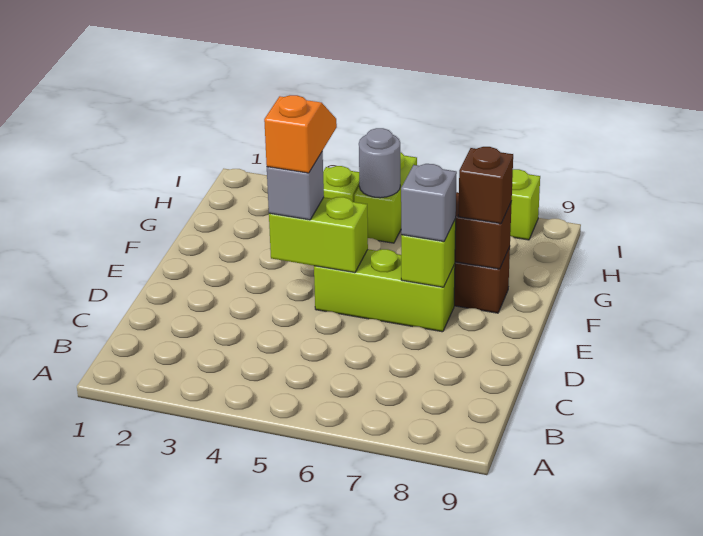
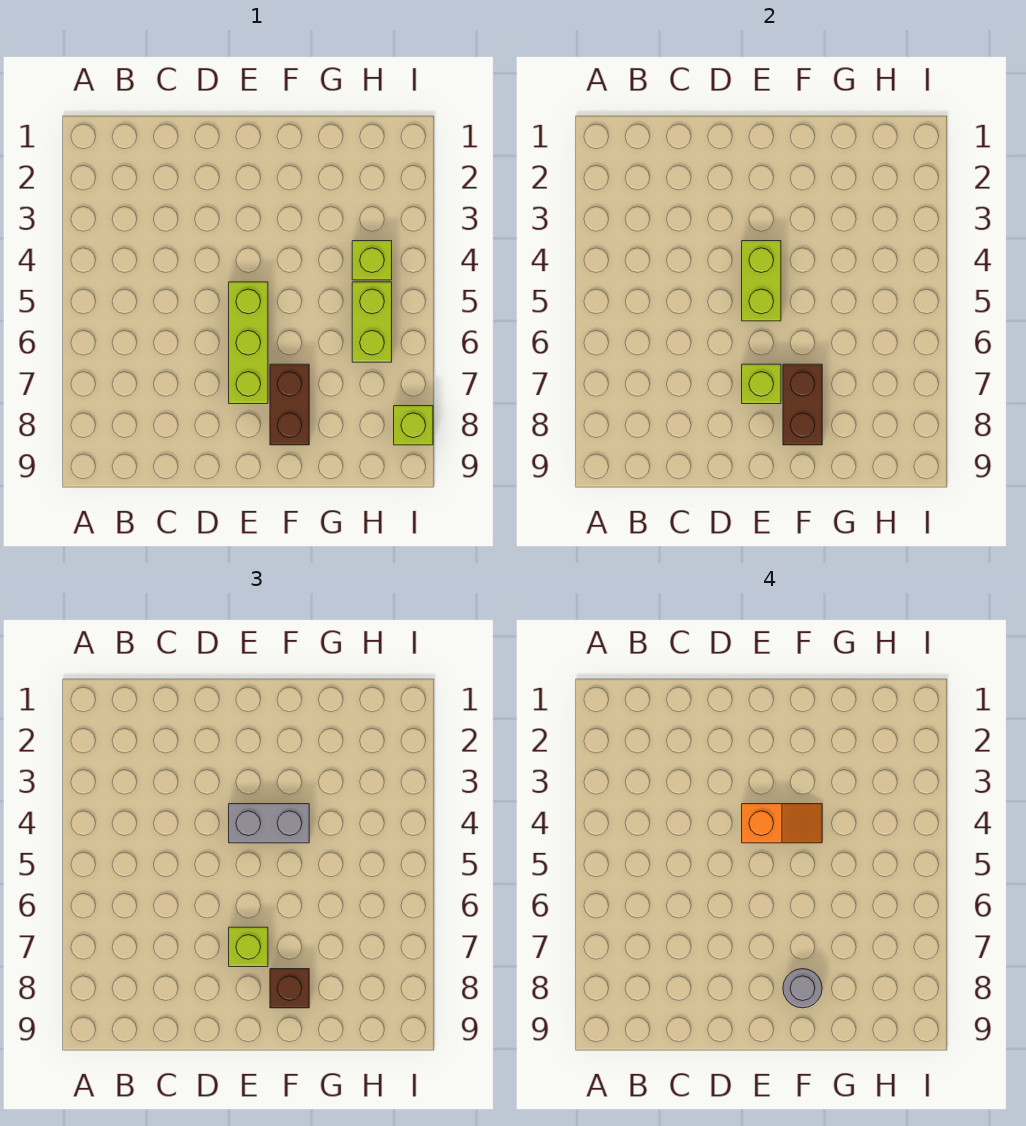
grey 1x1 brick [267,151,324,220] -> grey 1x2 brick [229,804,309,843]
grey 1x1 brick [401,164,457,242] -> lime 1x1 brick [229,927,268,967]
lime 1x2 brick [354,152,417,243] -> lime 1x2 brick turned to [352,282,392,362]
grey 1x1 round brick [359,128,400,198] -> grey 1x1 round brick moved to [783,969,822,1008]

